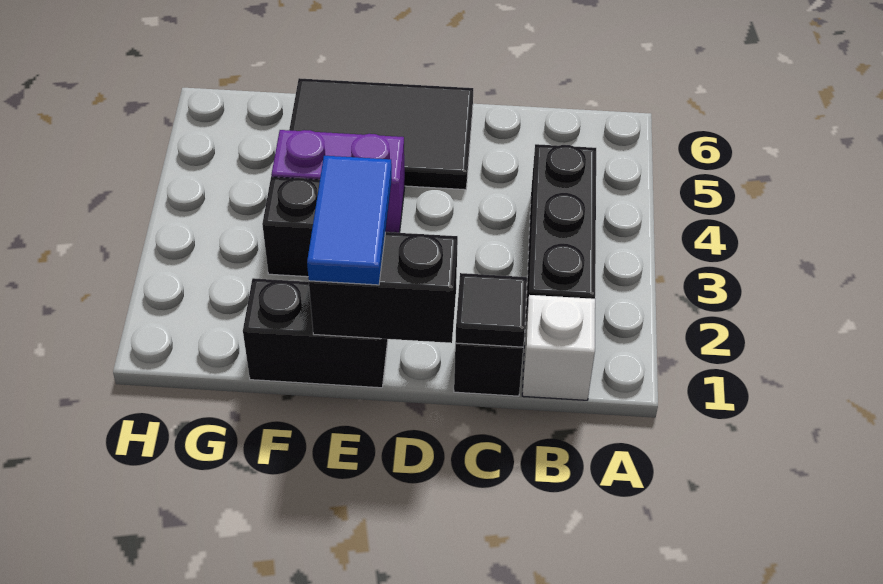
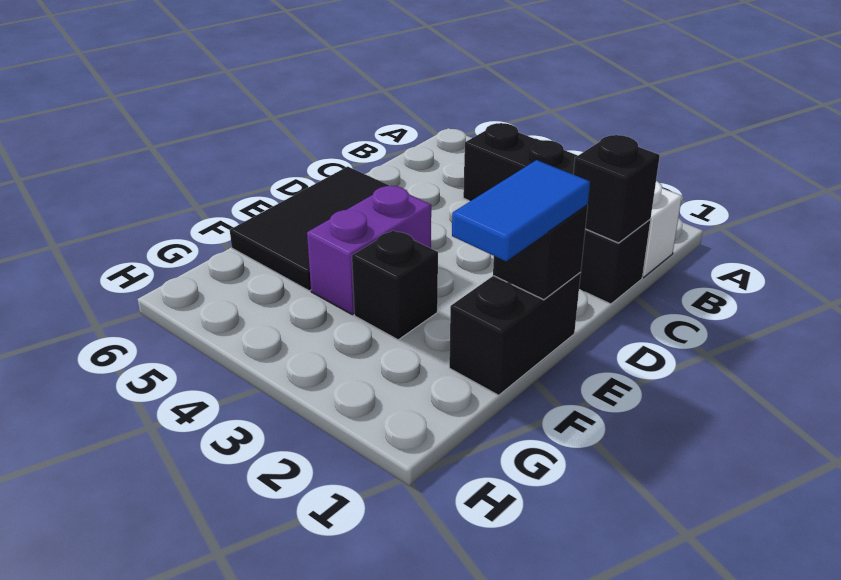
black 1x1 tile [455,273,527,347] -> black 1x1 brick [573,135,660,243]
black 1x2 brick [309,232,458,343] -> black 1x1 brick [493,205,588,300]
blue 1x2 tile [307,156,392,285] -> blue 1x2 tile turned to [452,160,590,261]

